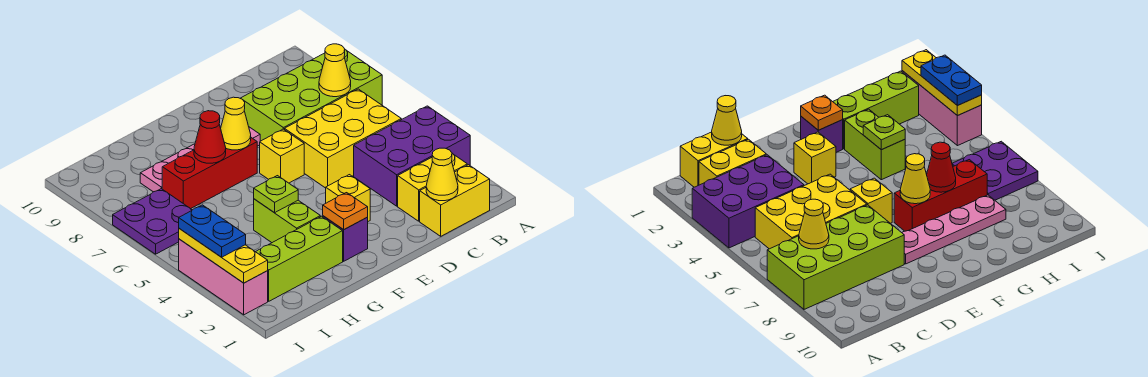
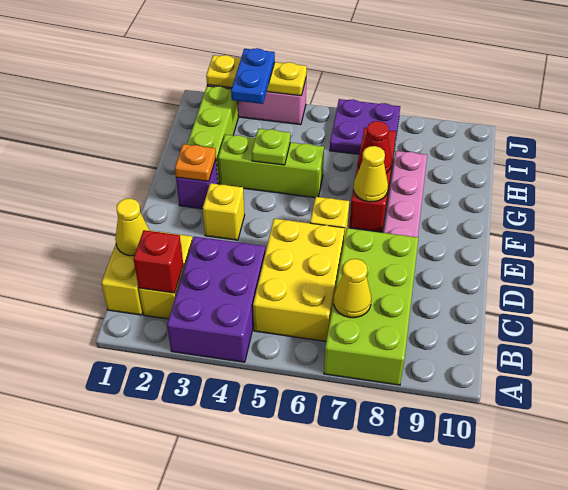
none -> red 1x1 brick [133,230,183,293]
lime 1x2 brick [254,199,320,243] -> lime 1x3 brick [218,135,324,198]
blue 1x2 plate [179,205,246,257] -> blue 1x2 plate turned to [231,48,275,104]

